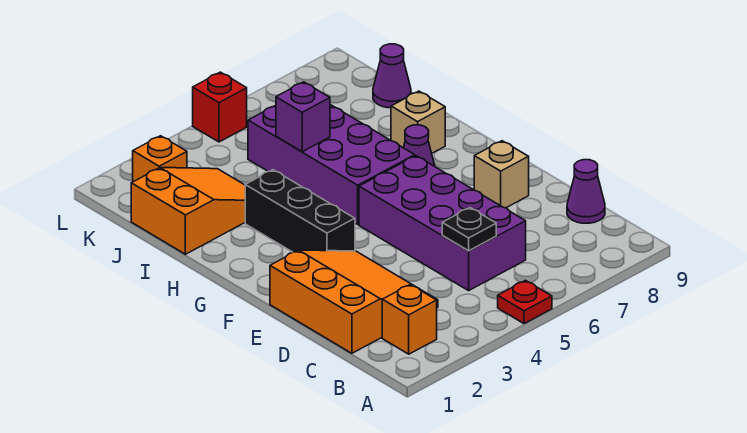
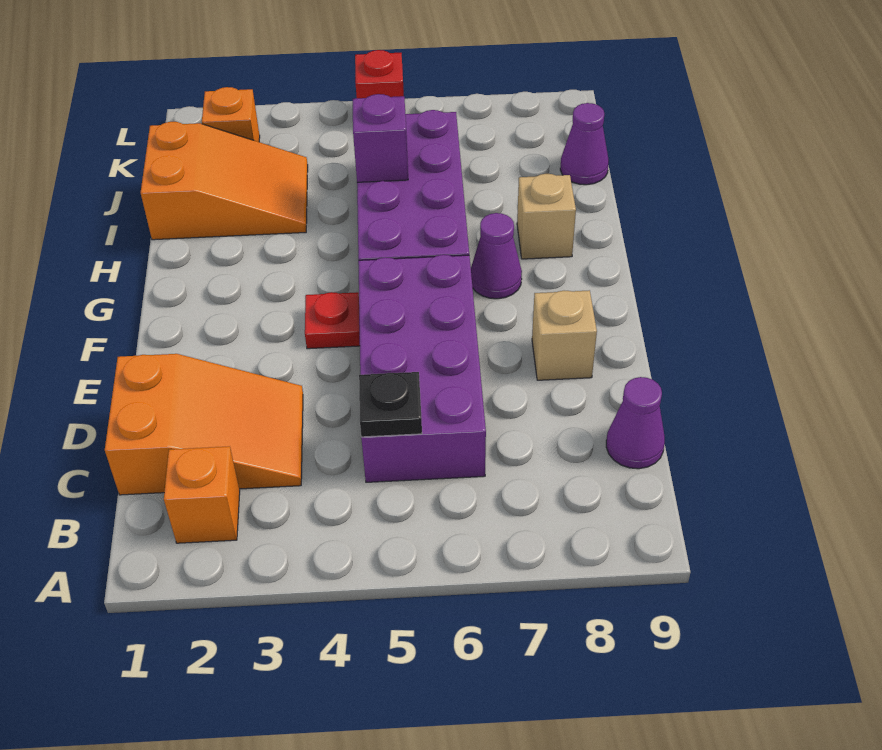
red 1x1 plate [498,280,552,324] -> red 1x1 plate moved to [305,292,360,349]
orange 3x3 slope [270,250,438,353] -> orange 2x3 slope [105,354,303,495]
black 1x3 brick [245,170,355,252] -> none

